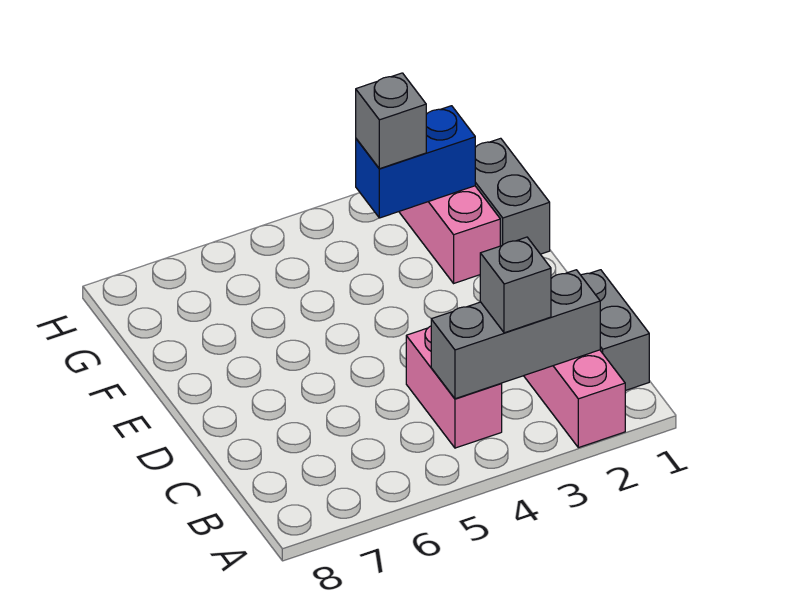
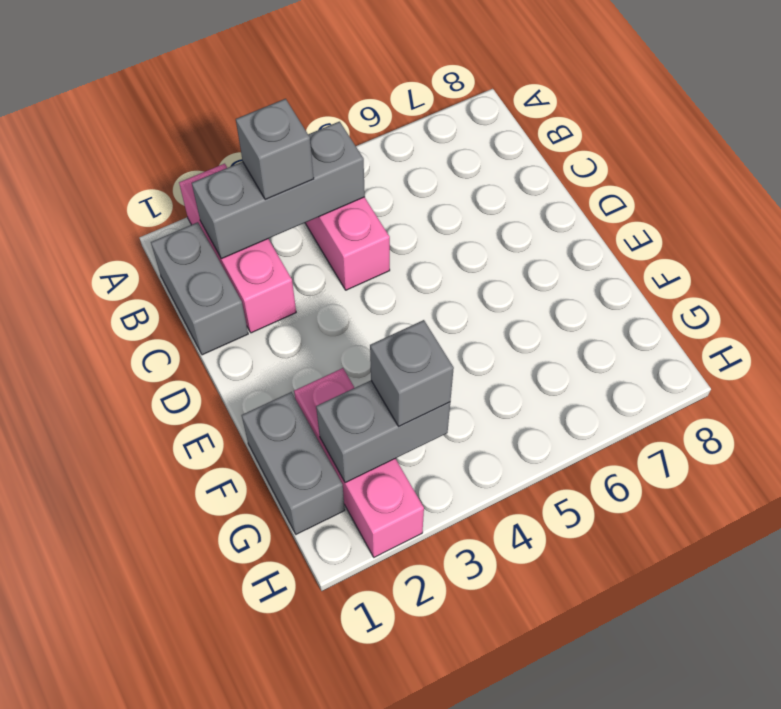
blue 1x2 brick [356,106,475,218] -> grey 1x2 brick [316,381,450,483]

